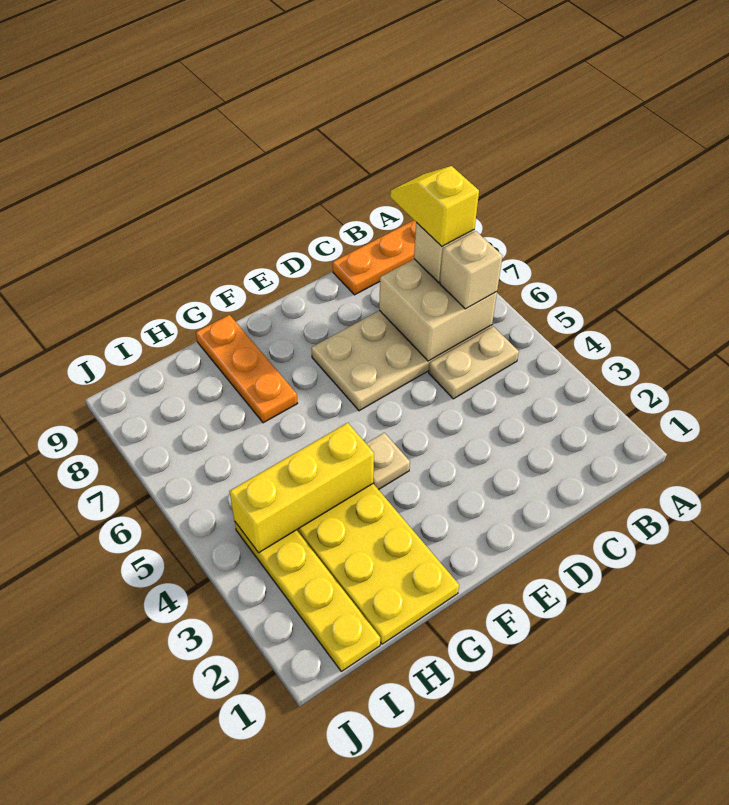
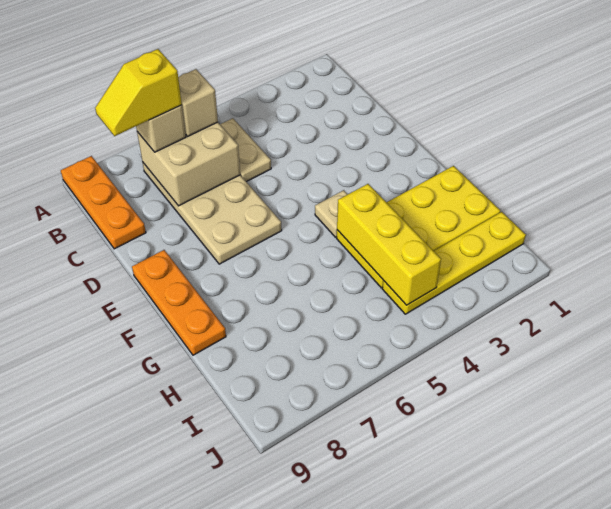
orange 1x3 plate [196,315,298,423] -> orange 1x3 plate turned to [132,250,226,355]

